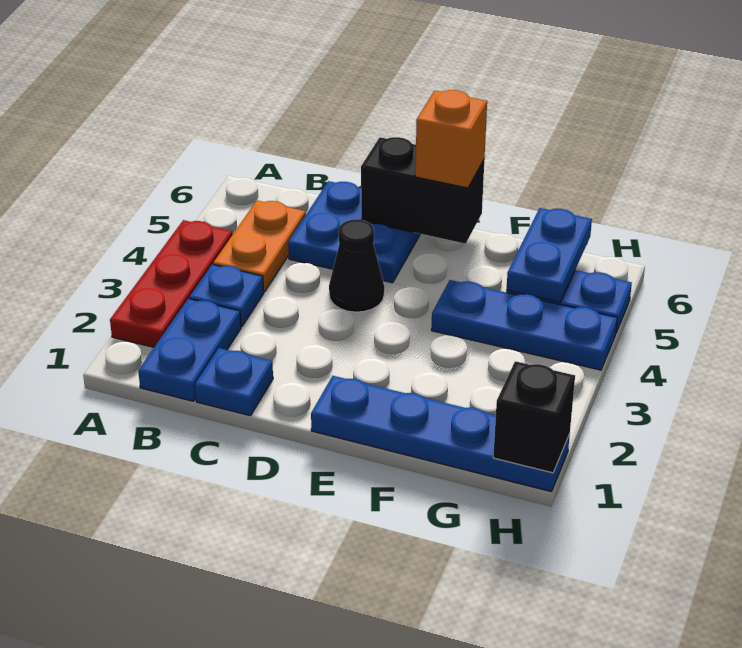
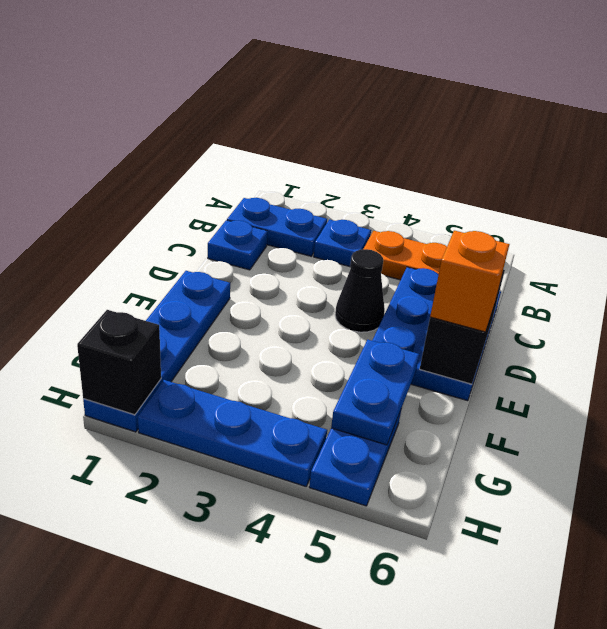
red 1x3 plate [110,220,233,347] -> none
blue 2x2 plate [288,181,420,283] -> blue 2x3 plate [372,267,501,401]
blue 1x3 plate [431,280,617,370] -> blue 1x3 plate turned to [138,380,327,486]
blue 1x2 plate [506,208,592,302] -> blue 1x2 plate turned to [331,340,419,445]

